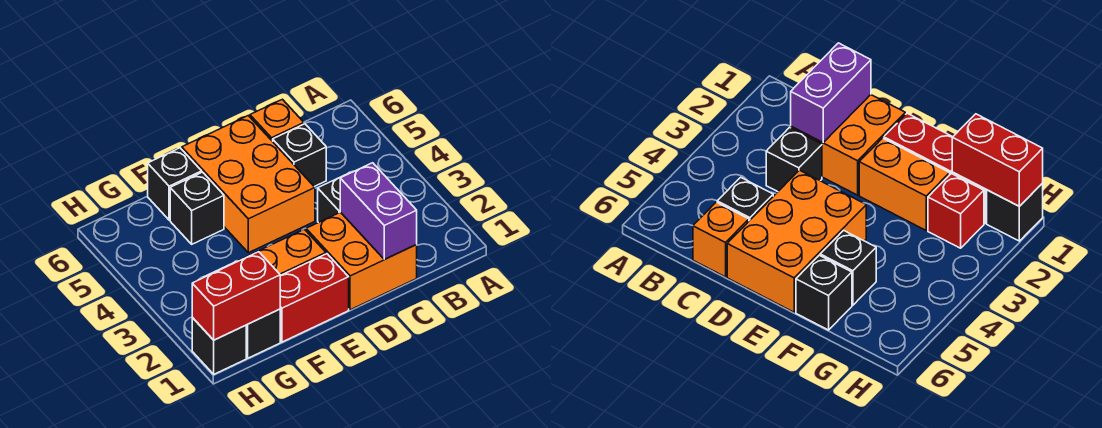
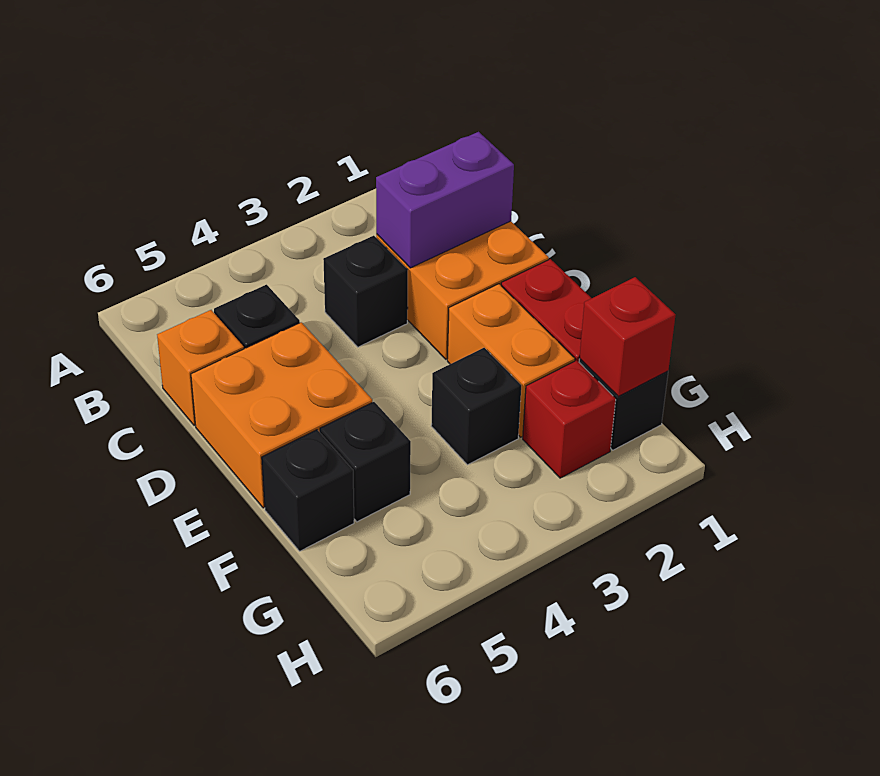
orange 2x3 brick [182,116,315,253] -> orange 2x2 brick [191,322,372,508]
red 1x2 brick [192,252,280,340] -> red 1x1 brick [580,277,675,396]
black 1x1 brick [192,318,246,374] -> black 1x1 brick moved to [431,348,521,465]

